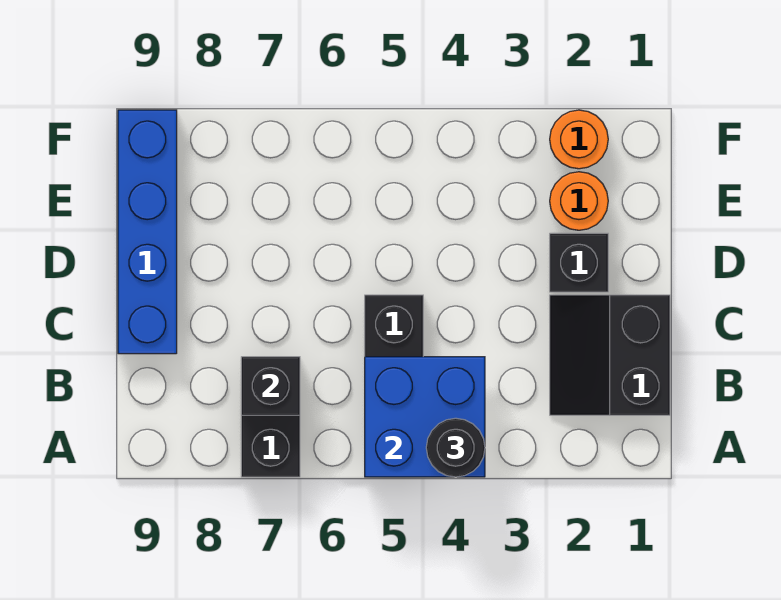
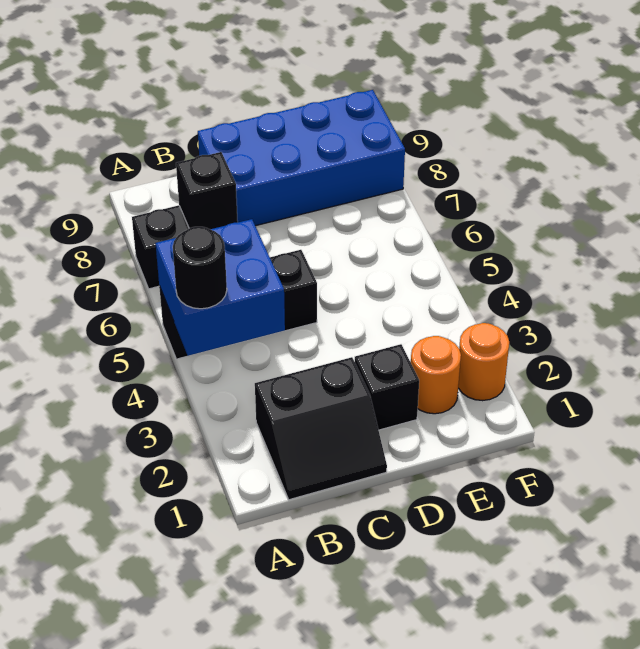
black 2x2 slope [550,295,670,415] -> black 2x2 slope turned to [255,357,387,500]
blue 1x4 brick [118,110,177,354] -> blue 2x4 brick [198,90,405,226]

